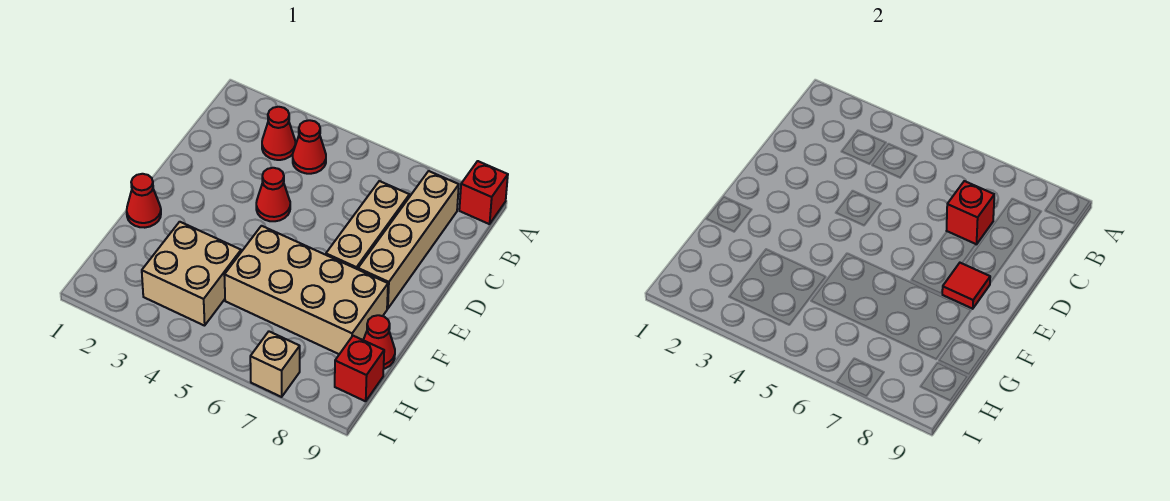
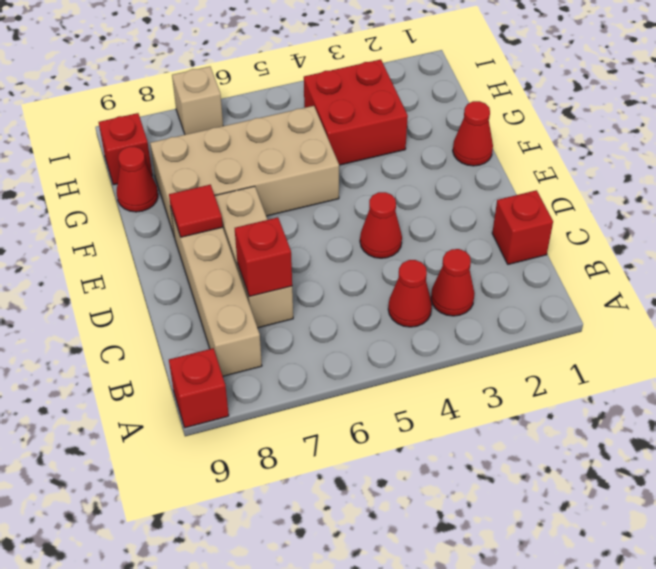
none -> red 1x1 brick [492,190,553,264]
tan 2x2 brick [142,222,241,326] -> red 2x2 brick [304,59,408,165]

